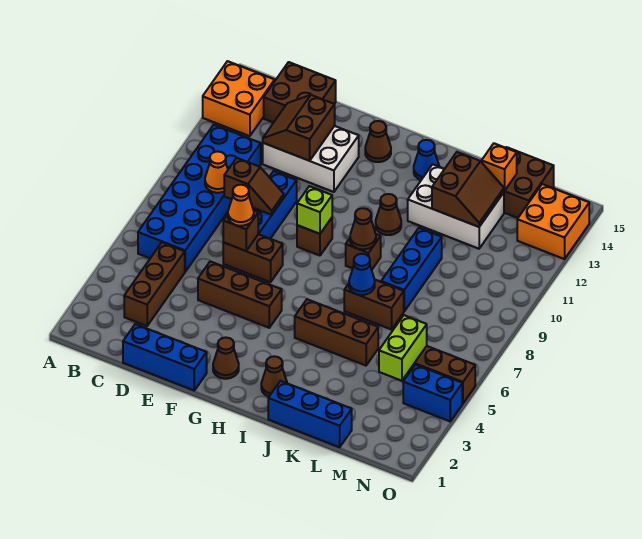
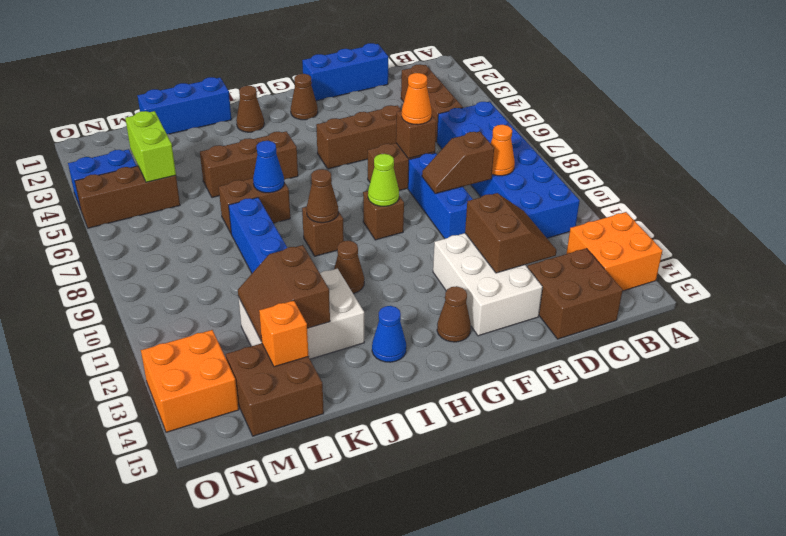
white 2x3 brick [263,126,359,192] -> white 2x3 brick turned to [433,233,542,336]
lime 1x1 brick [297,186,332,234] -> lime 1x1 cone [368,154,399,206]

